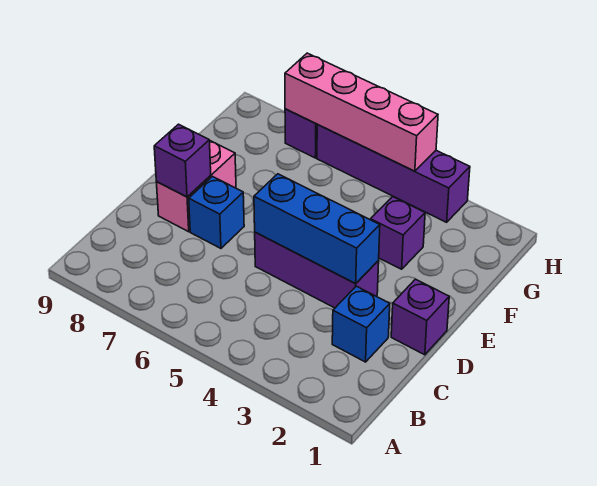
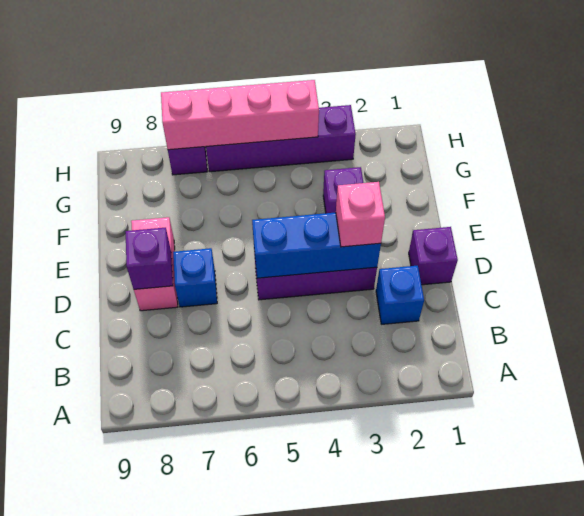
none -> pink 1x1 brick [336,182,385,247]

